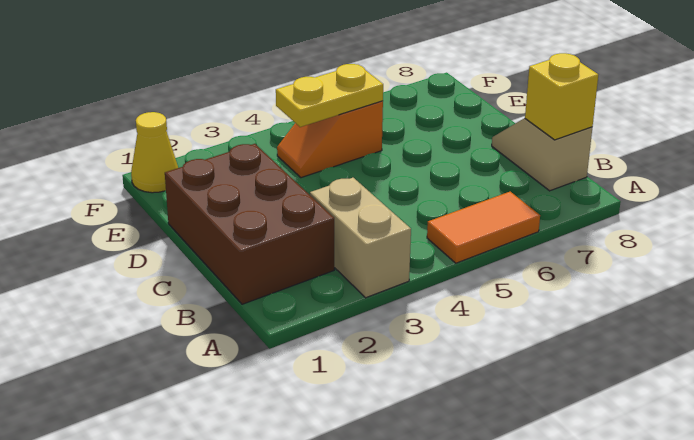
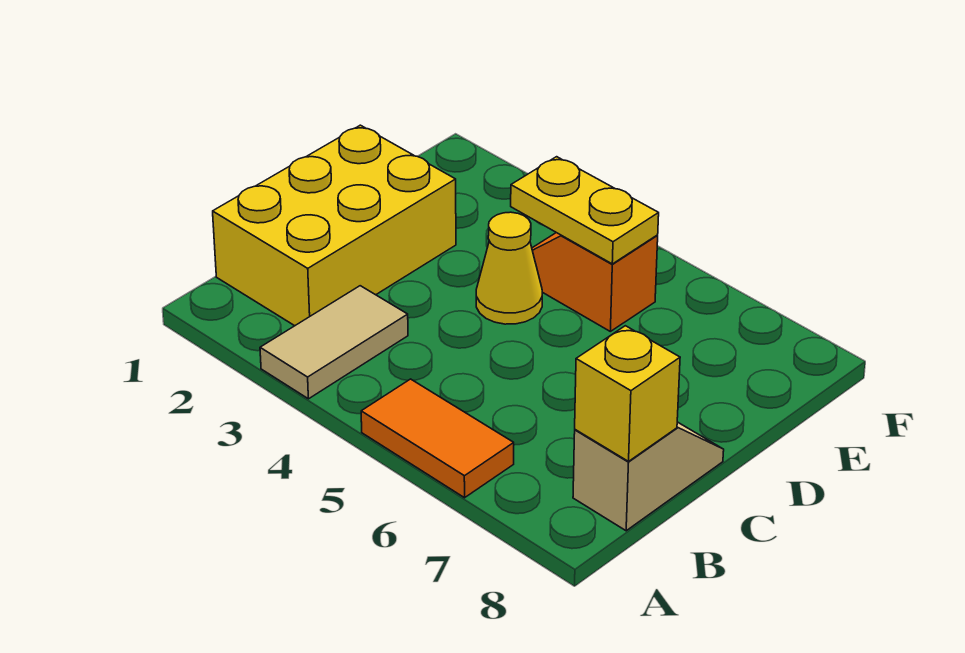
tan 1x2 brick [310,178,411,298] -> tan 1x2 tile [260,286,408,399]
brown 2x3 brick [165,144,334,304] -> yellow 2x3 brick [213,125,456,326]
yellow 1x1 cone [131,112,178,193] -> yellow 1x1 cone moved to [476,212,542,324]

